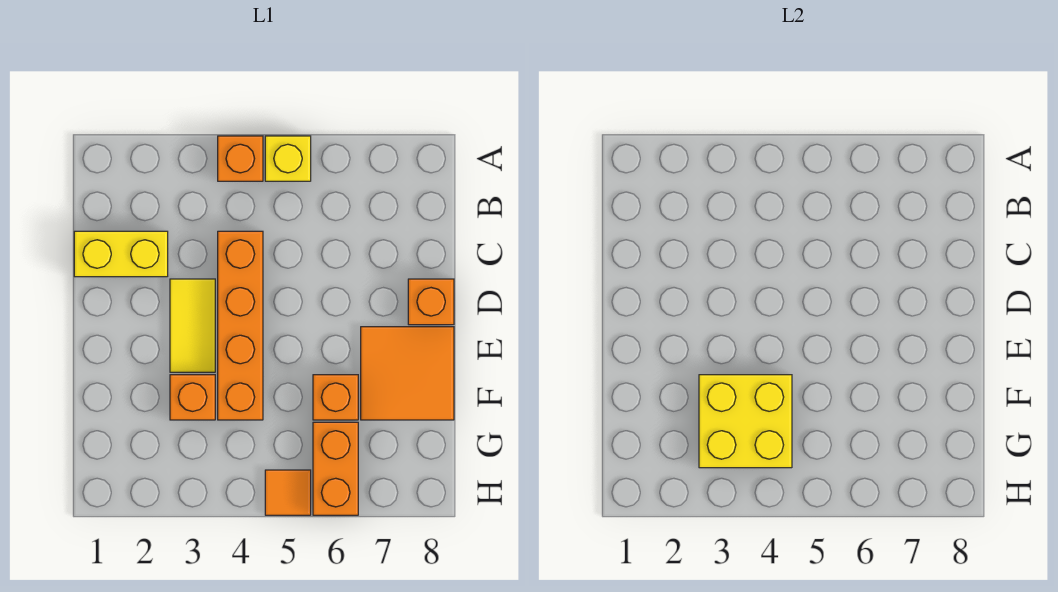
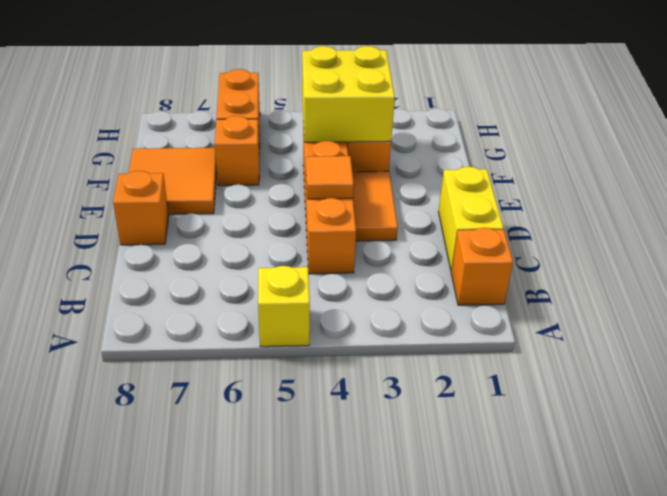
orange 1x1 brick [218,136,263,181] -> orange 1x1 brick moved to [451,228,513,305]
yellow 1x2 brick [74,231,168,277] -> yellow 1x2 brick turned to [439,167,504,271]
yellow 1x2 tile [170,279,215,372] -> orange 1x2 tile [352,171,398,241]
orange 1x1 tile [265,470,311,515] -> orange 1x1 tile moved to [306,156,354,199]

